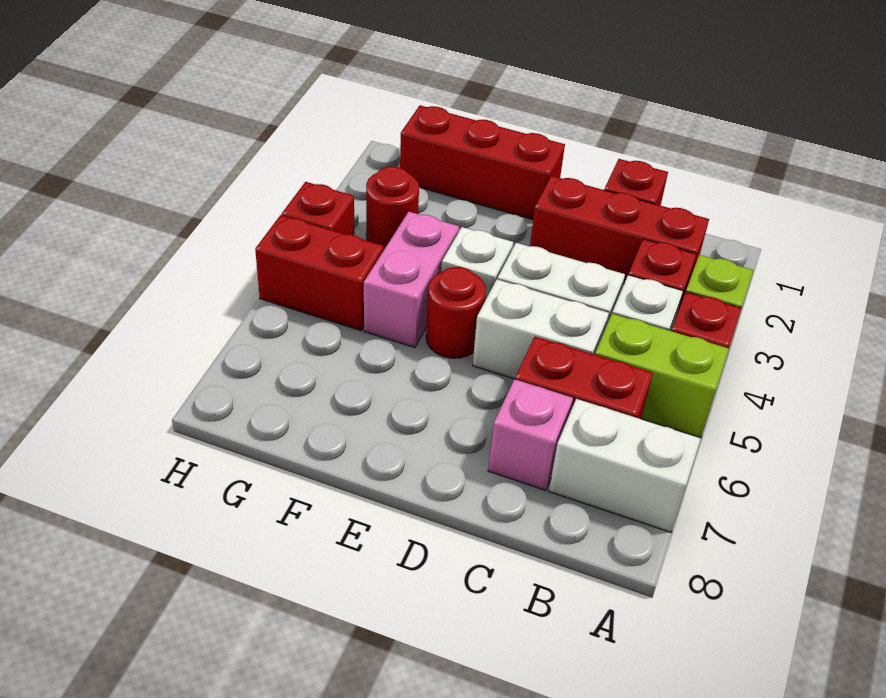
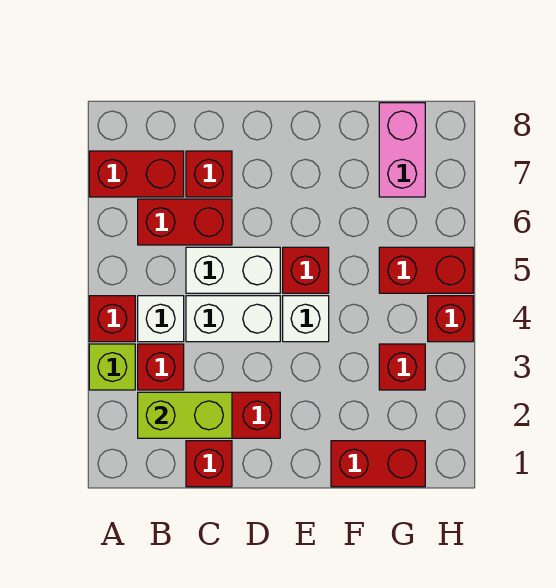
lime 1x2 brick [595,314,729,438] -> lime 1x2 brick moved to [138,392,232,438]
white 1x2 brick [549,399,701,532] -> red 1x2 brick [89,151,184,197]
pink 1x1 brick [488,379,573,491] -> red 1x1 brick [186,151,232,197]
red 1x3 brick [400,105,565,220] -> red 1x2 brick [331,441,425,487]
red 1x1 round brick [426,267,486,358] -> red 1x1 brick [283,247,329,293]
pink 1x2 brick [364,212,459,348] -> pink 1x2 brick moved to [379,103,425,197]
red 1x1 round brick [366,166,419,249] -> red 1x1 brick [379,344,425,390]

